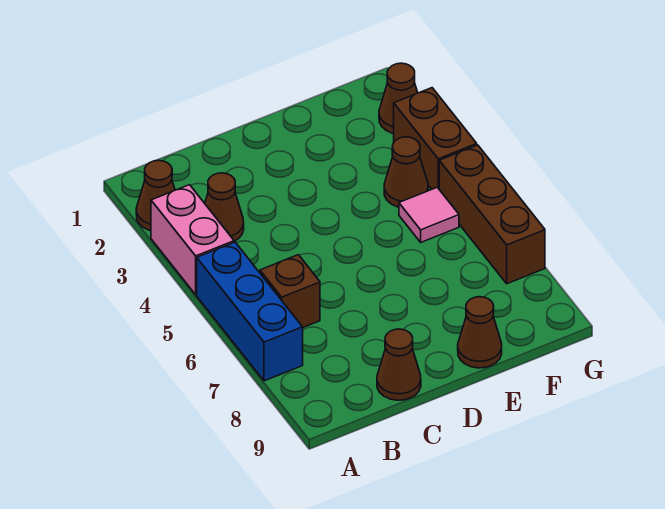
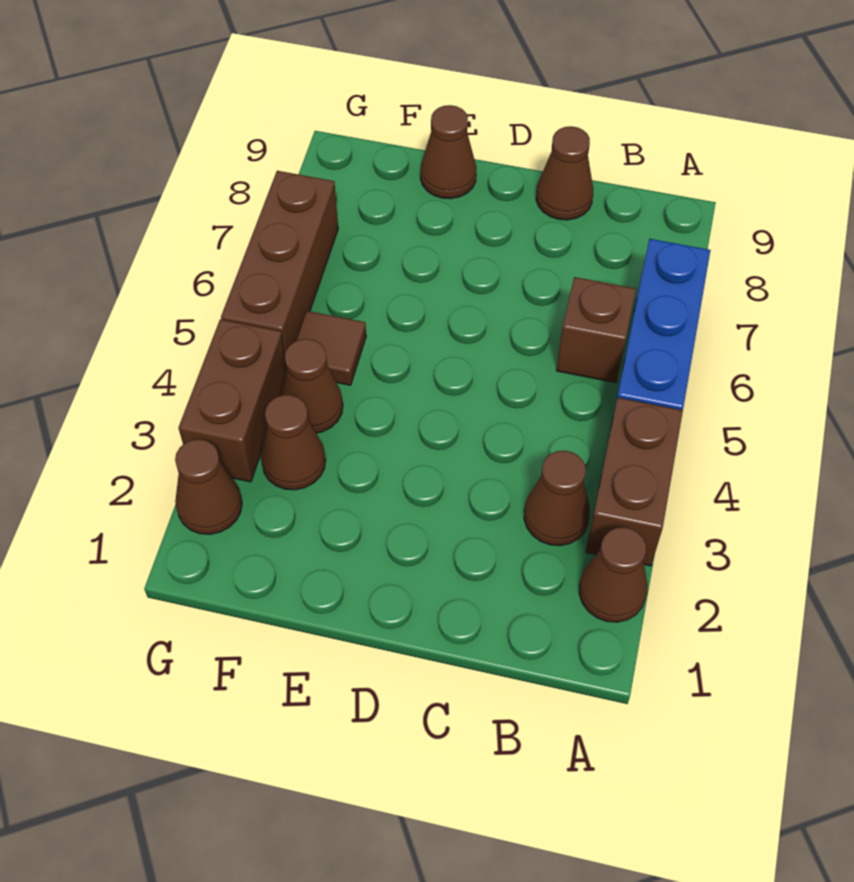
pink 1x2 brick [151,185,234,295] -> brown 1x2 brick [586,397,683,566]
none -> brown 1x1 cone [261,395,326,490]
pink 1x1 tile [399,187,459,242] -> brown 1x1 tile [296,311,366,385]

